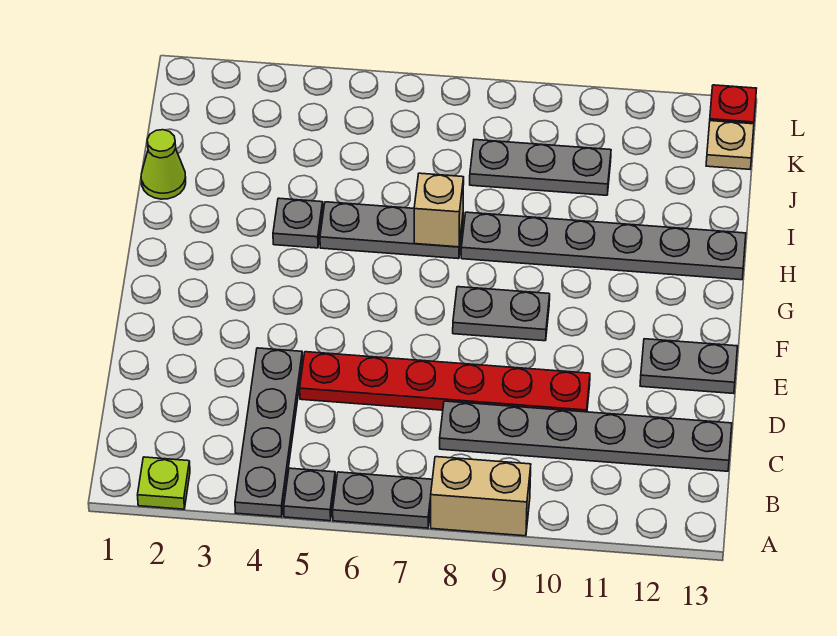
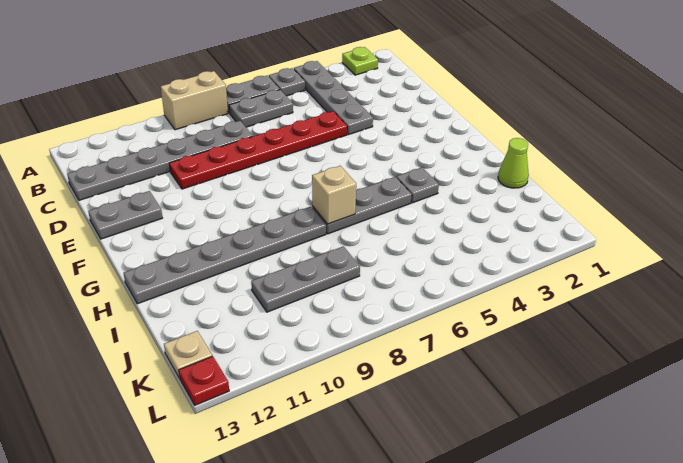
grey 1x2 plate [453,287,550,341] -> grey 1x2 plate moved to [229,90,293,127]

